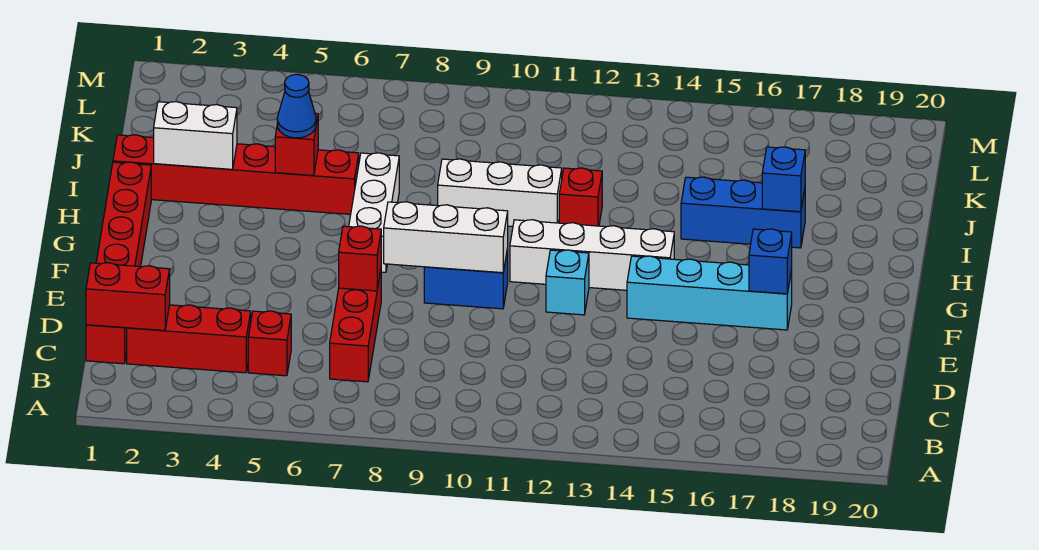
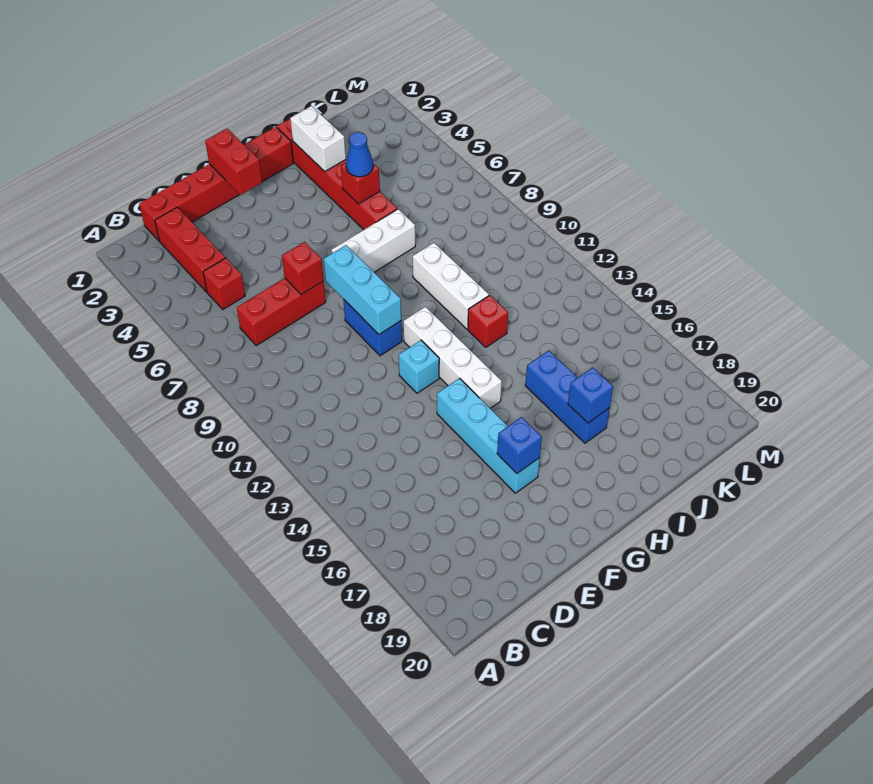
red 1x2 brick [86,263,170,331] -> red 1x2 brick moved to [205,129,262,195]
white 1x3 brick [384,202,508,273] -> cyan 1x3 brick [324,245,401,334]

